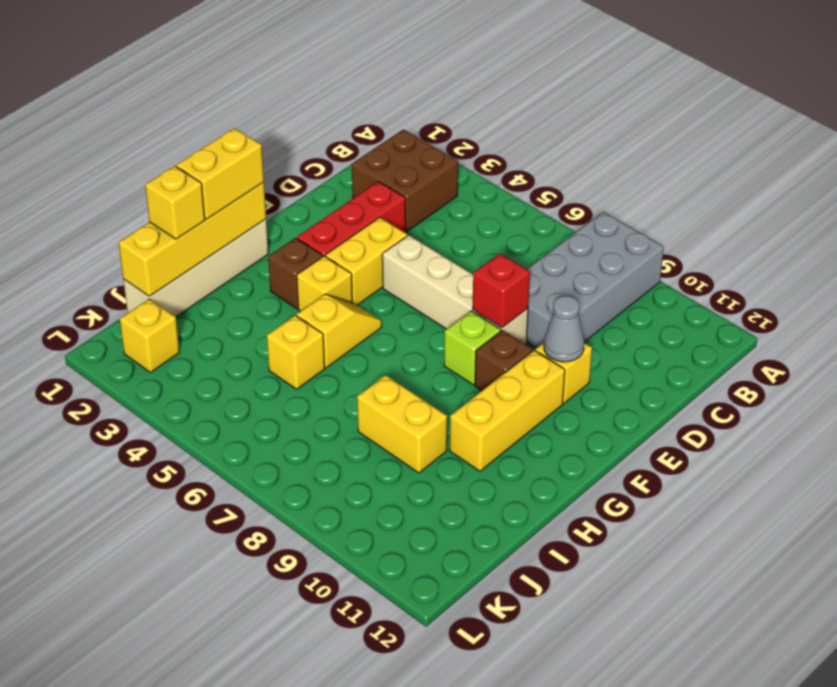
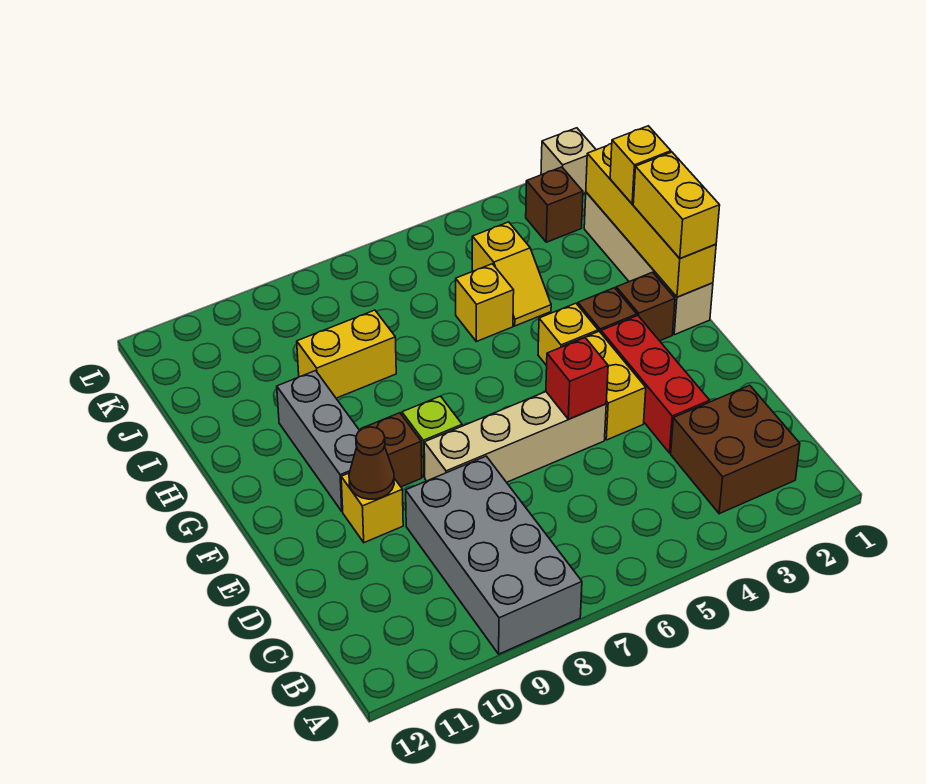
red 1x1 brick [473,254,530,328] -> red 1x1 brick moved to [546,338,608,419]
grey 1x1 cone [544,296,584,362] -> brown 1x1 cone [349,427,394,499]
yellow 1x3 brick [450,350,565,471] -> grey 1x3 brick [277,371,360,511]
none -> brown 1x1 brick [616,272,675,341]
yellow 1x2 slope [296,294,382,368] -> yellow 1x2 slope moved to [472,222,551,326]
yellow 1x1 brick [120,299,180,372] -> brown 1x1 brick [526,167,583,242]
none -> tan 1x1 brick [541,128,596,194]

